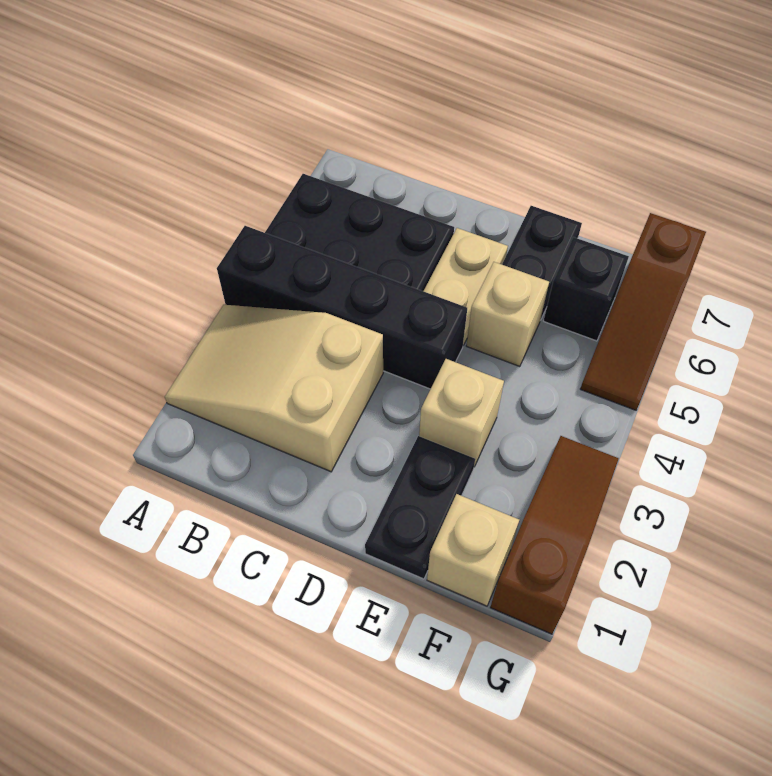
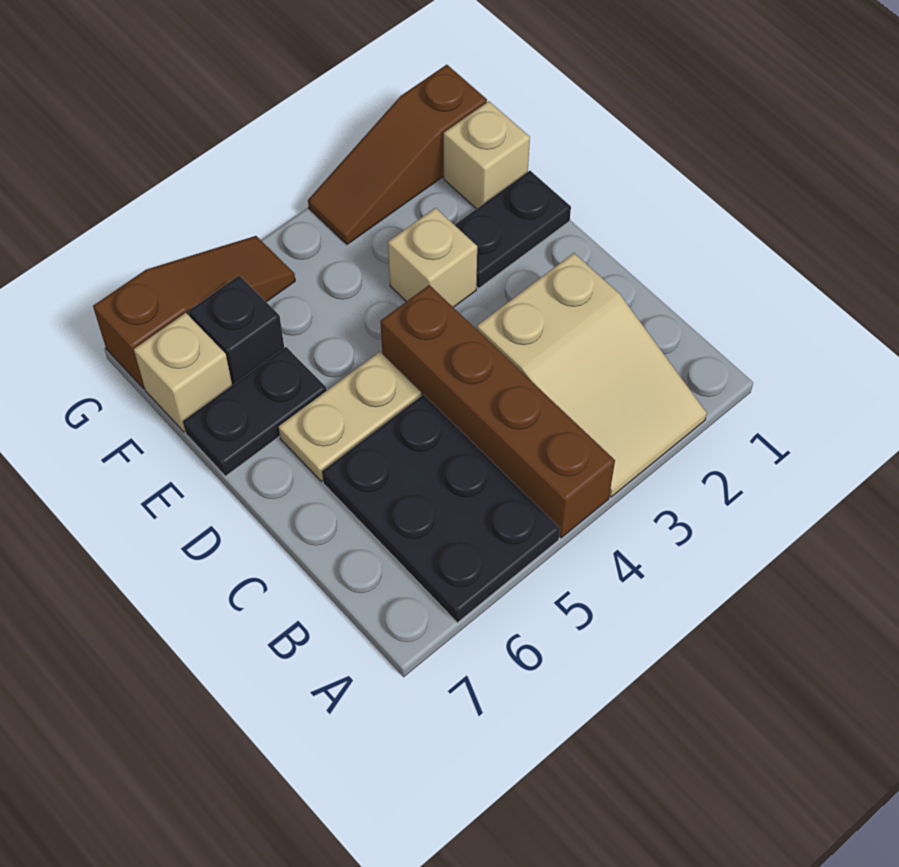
black 1x4 brick [217,226,467,389] -> brown 1x4 brick [380,285,615,538]
tan 1x1 brick [466,262,549,367] -> tan 1x1 brick moved to [134,313,232,432]

